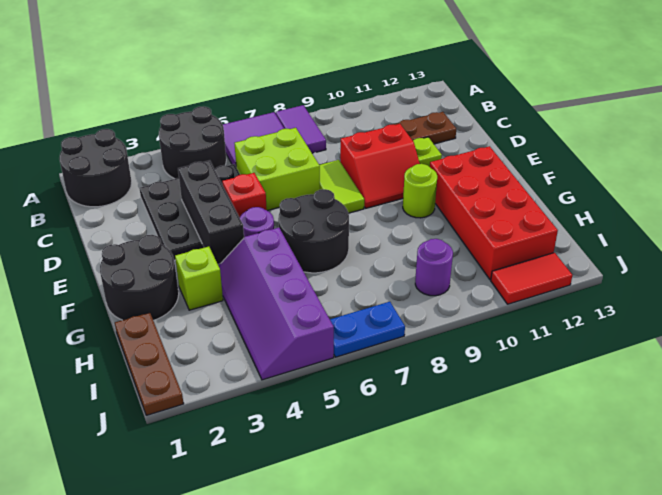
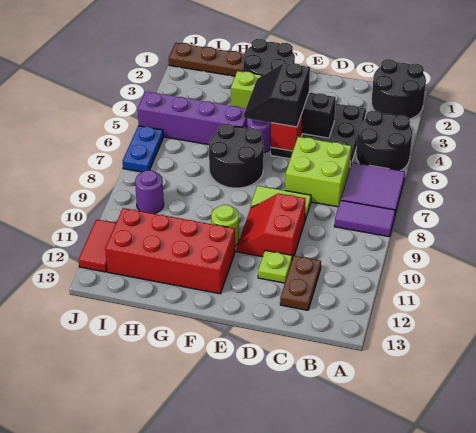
none -> black 2x2 slope [244,63,310,127]

